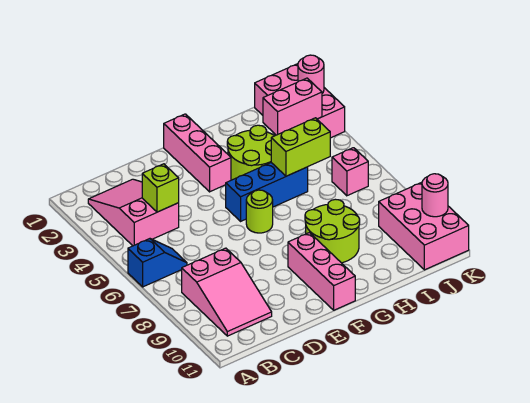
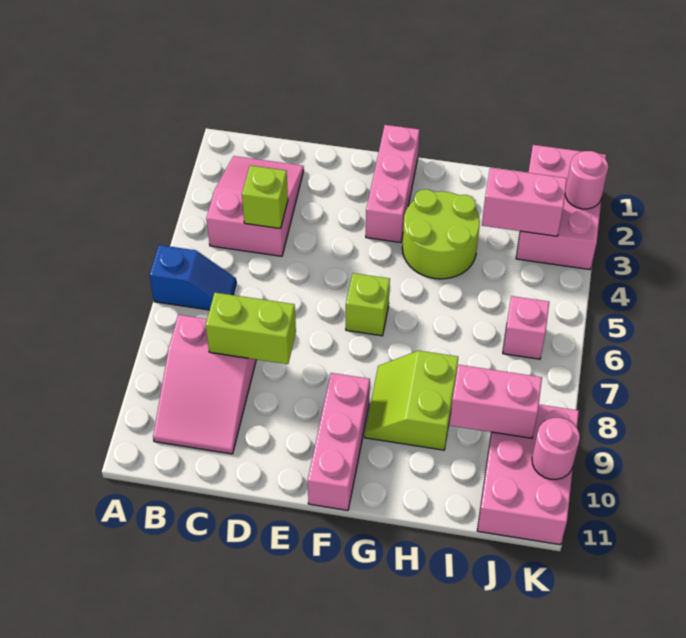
blue 1x3 brick [226,163,308,221] -> none
lime 1x1 round brick [246,190,273,233] -> lime 1x1 brick [346,273,390,336]
lime 2x2 round brick [305,199,360,263] -> lime 2x2 slope [365,351,458,450]
lime 1x2 brick [271,118,330,176] -> lime 1x2 brick moved to [206,293,296,364]
none -> pink 1x2 brick [449,365,542,438]

